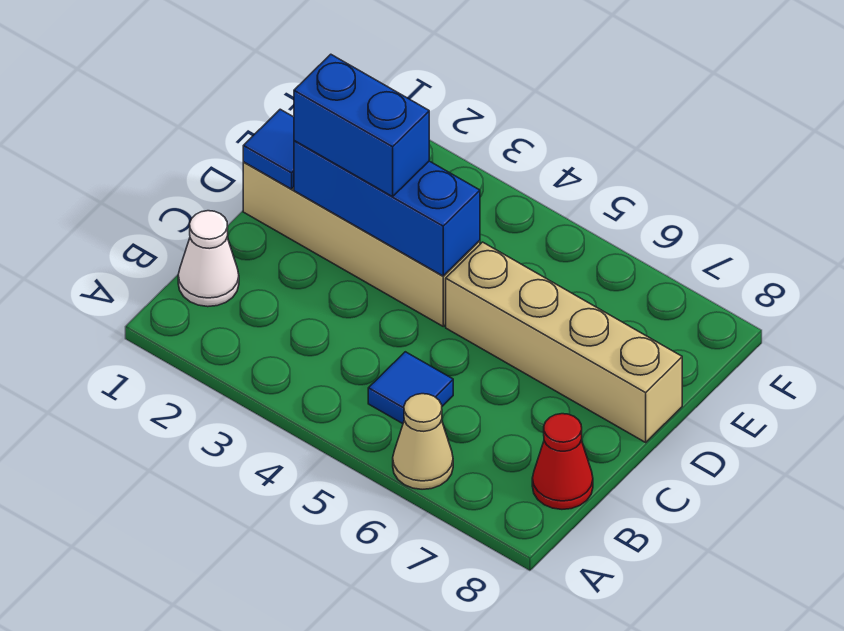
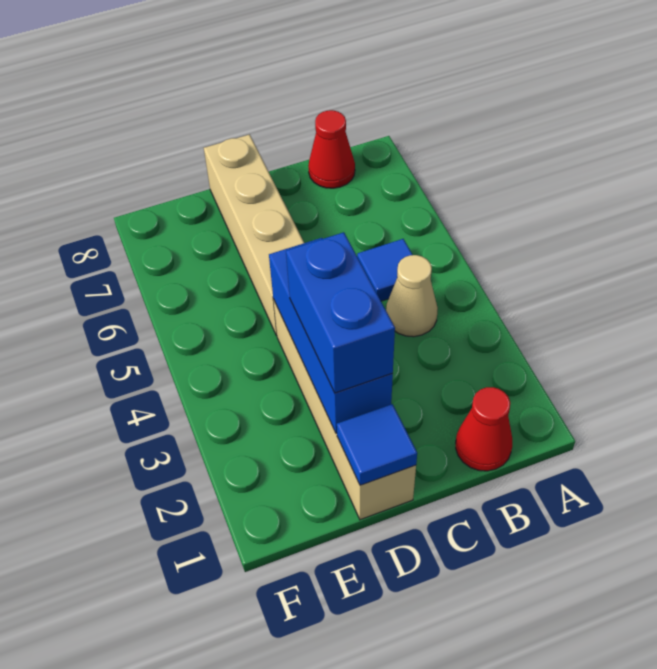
tan 1x1 cone [393,394,453,489] -> tan 1x1 cone moved to [386,255,438,337]
white 1x1 cone [178,211,239,307] -> red 1x1 cone [456,387,512,471]

